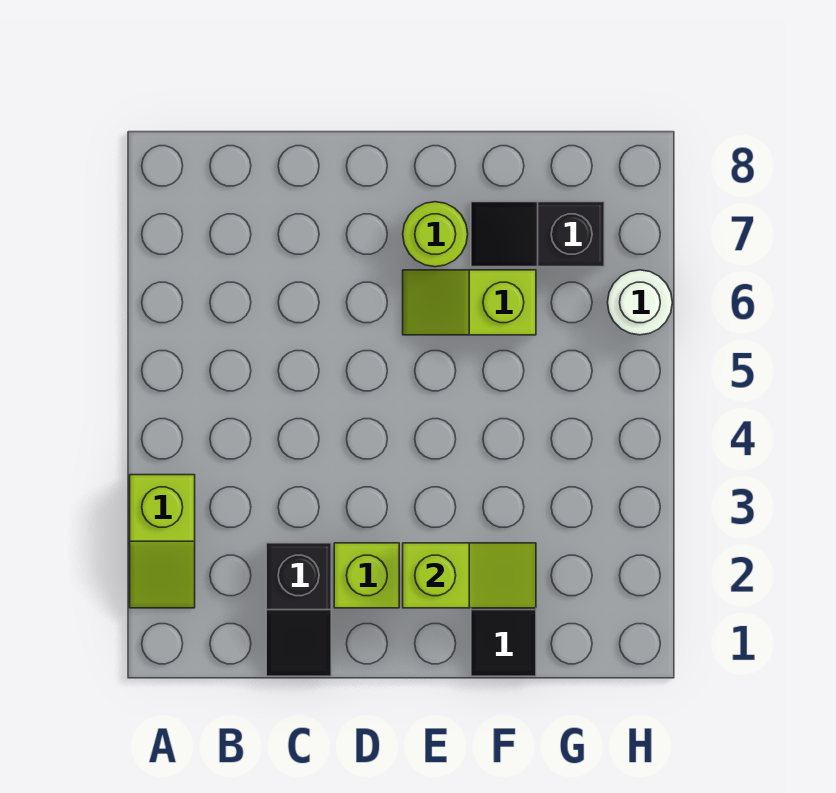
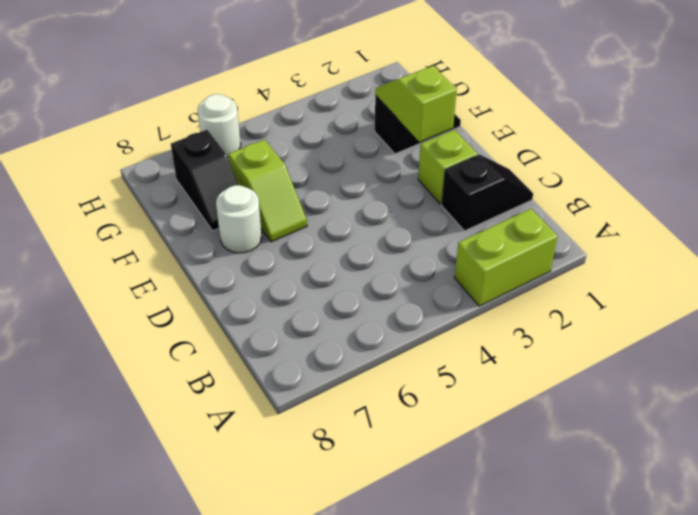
lime 1x2 slope [130,475,195,608] -> lime 1x2 brick [454,209,558,306]
lime 1x1 round brick [403,202,468,267] -> white 1x1 round brick [216,185,262,253]

